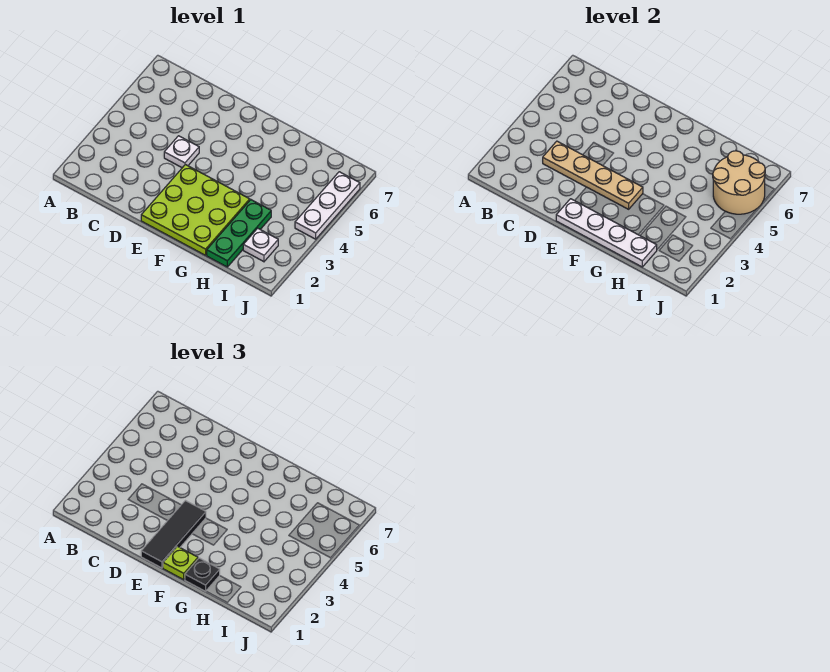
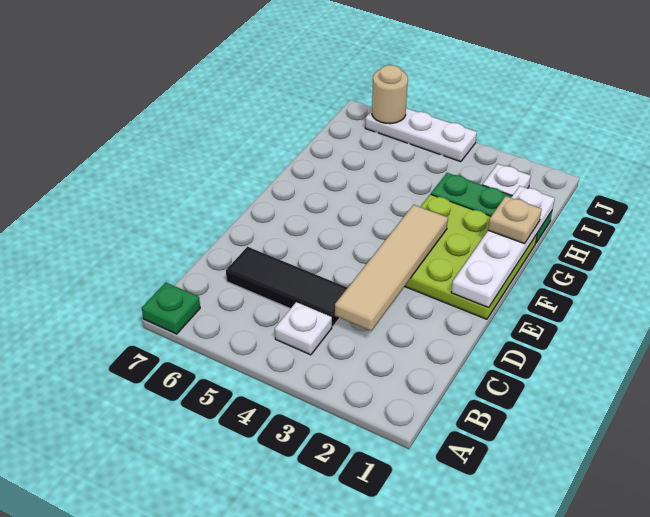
none -> green 1x1 plate [142,283,200,334]
tan 1x4 plate [543,141,643,209] -> tan 1x4 tile [335,205,448,331]
white 1x1 plate [164,136,199,168] -> white 1x1 plate moved to [275,302,332,355]
black 1x3 tile [141,501,206,568] -> black 1x3 tile moved to [226,247,348,327]
lime 1x1 plate [163,546,198,580] -> none
black 1x1 plate [185,558,220,591] -> tan 1x1 plate [488,196,542,244]
tan 2x2 round brick [713,151,765,214] -> tan 1x1 round brick [372,65,408,124]

